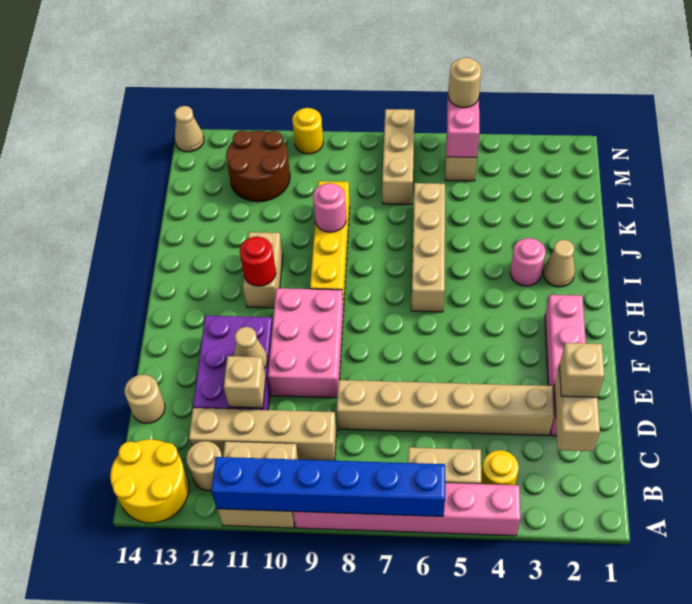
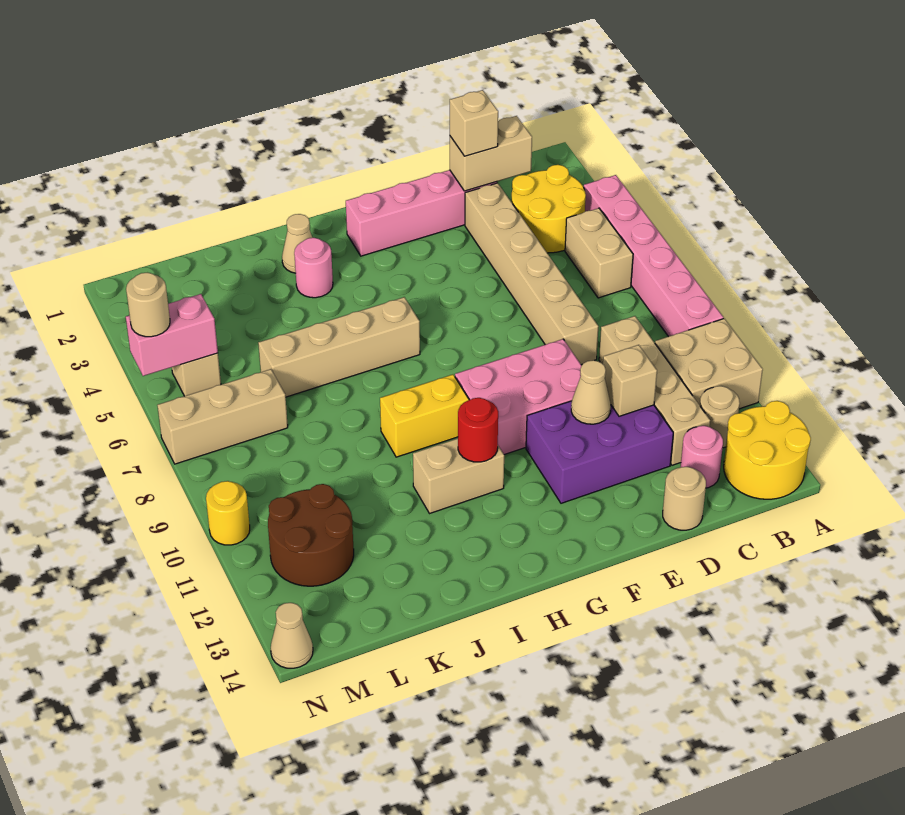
blue 1x6 brick [211,457,445,517] -> none
yellow 1x1 round brick [481,450,519,485] -> yellow 2x2 round brick [511,165,586,253]
yellow 1x4 brick [310,181,350,309] -> yellow 1x2 brick [380,375,469,457]
pink 1x1 round brick [313,183,346,232] -> pink 1x1 round brick moved to [681,426,723,488]

